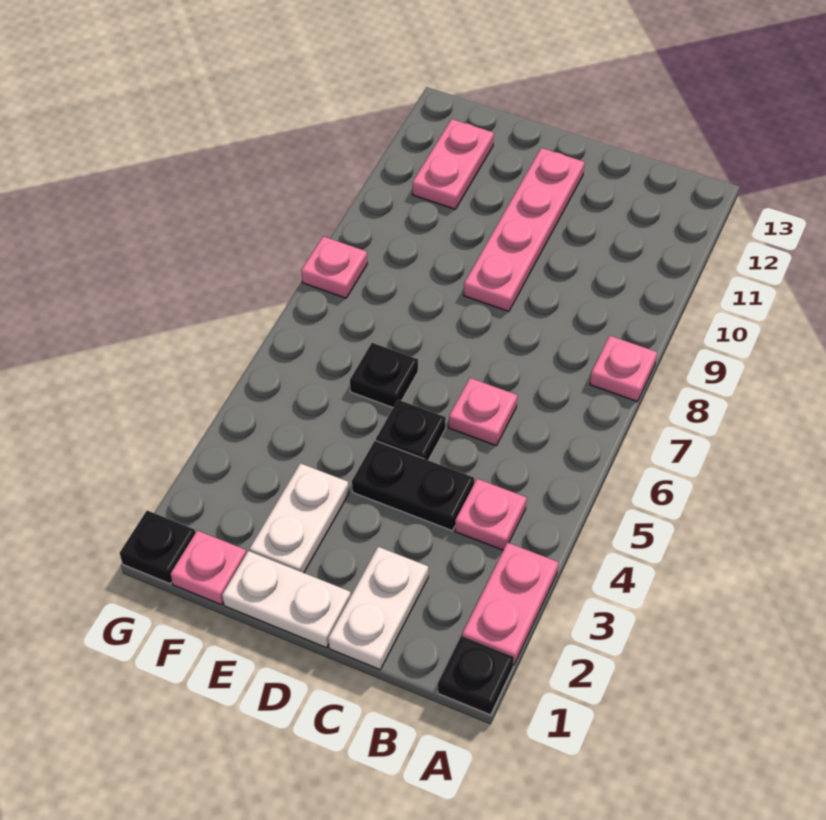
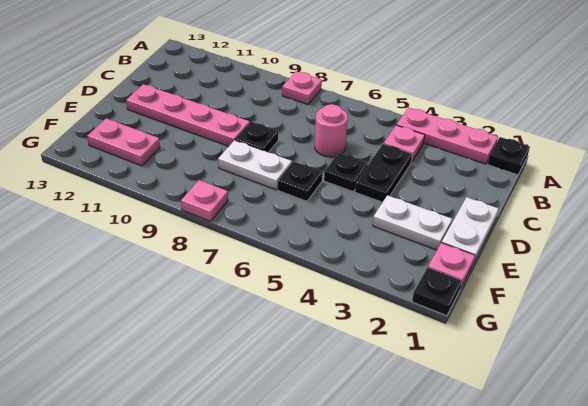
pink 1x2 plate [462,543,558,665] -> pink 1x3 plate [397,108,498,164]
white 1x2 plate [328,547,428,670] -> white 1x2 plate moved to [218,140,292,190]
pink 1x1 plate [449,378,517,446] -> pink 1x1 round brick [315,104,348,157]
none -> black 1x1 plate [235,122,278,152]

